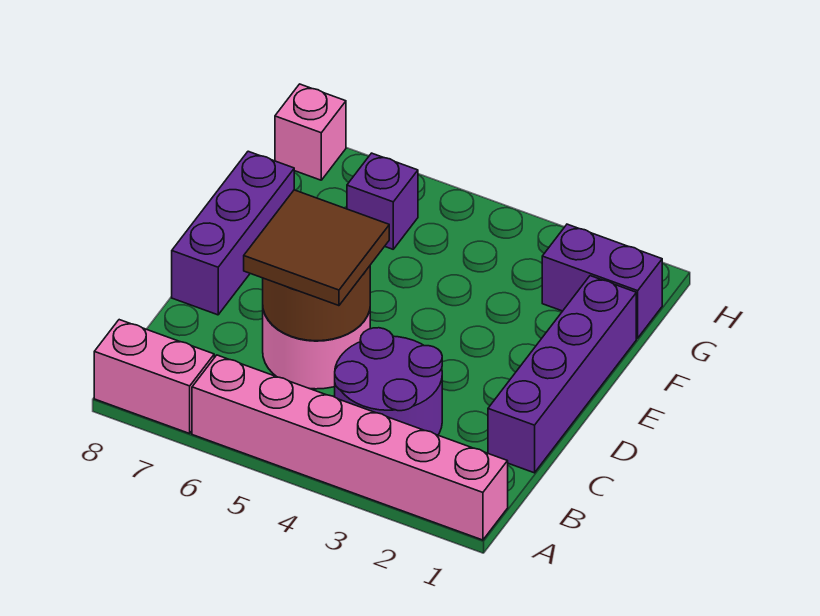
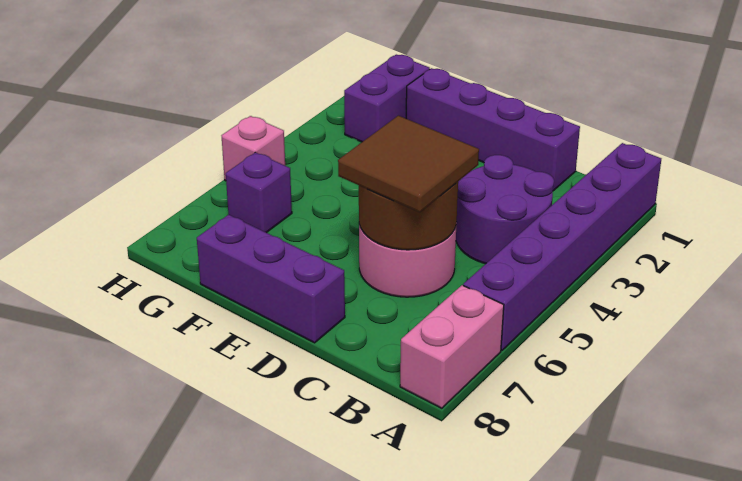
pink 1x6 brick [192,355,508,540] -> purple 1x6 brick [463,143,661,350]
pink 1x1 brick [275,84,346,180] -> pink 1x1 brick moved to [221,116,285,181]

